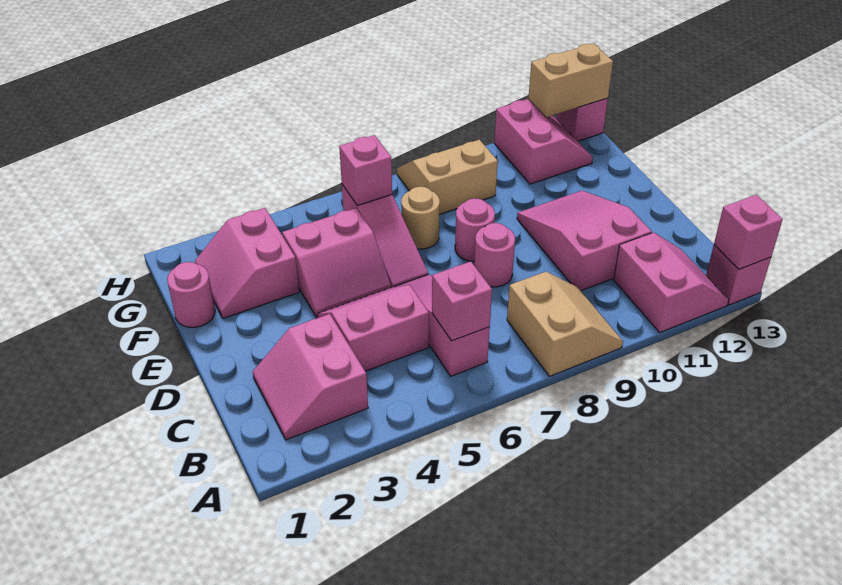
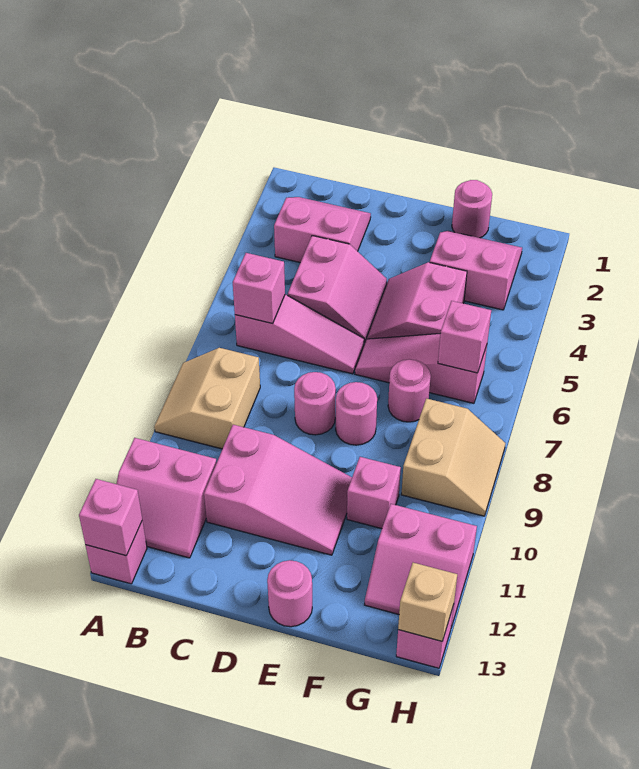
tan 2x2 slope [507,272,623,376] -> tan 2x2 slope turned to [154,348,260,449]
none -> pink 1x1 round brick [267,560,312,627]
tan 1x1 round brick [401,187,440,249] -> pink 1x1 round brick [388,359,431,422]
none -> pink 1x1 brick [347,457,401,529]
tan 1x2 brick [528,43,613,117] -> tan 1x1 brick [398,563,457,641]

